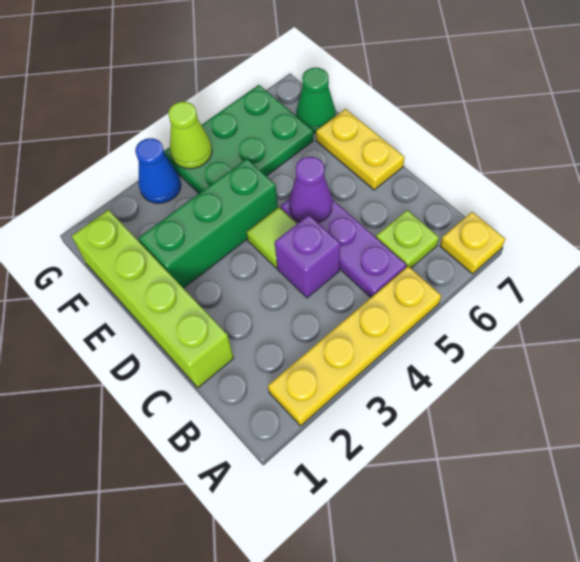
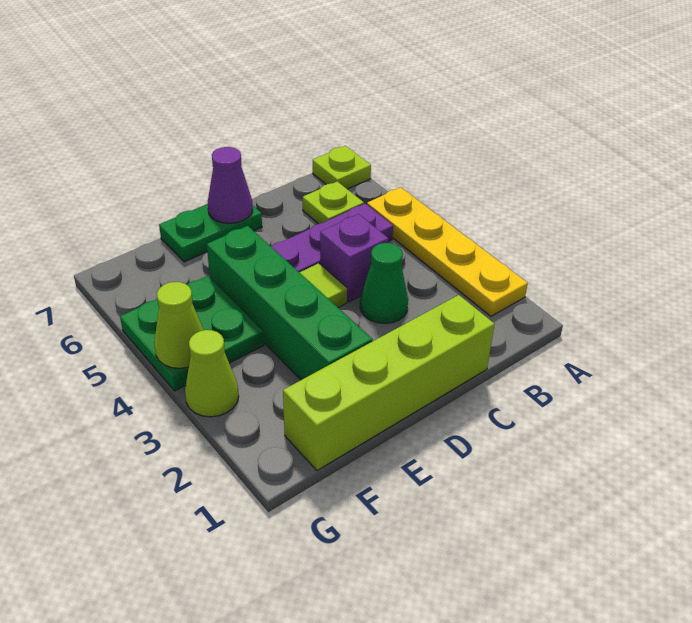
yellow 1x1 plate [440,212,505,274] -> lime 1x1 plate [313,146,371,189]
purple 1x1 cone [289,157,332,223] -> purple 1x1 cone moved to [208,147,253,223]
yellow 1x2 plate [316,109,405,190] -> green 1x2 plate [159,204,262,262]
green 1x3 brick [139,159,278,288] -> green 1x4 brick [207,226,373,380]
green 2x3 plate [164,85,313,193] -> green 2x2 plate [120,276,264,391]
green 1x1 cone [296,68,336,133] -> green 1x1 cone moved to [360,243,408,324]
blue 1x1 cone [135,138,181,203] -> lime 1x1 cone [185,330,239,417]

